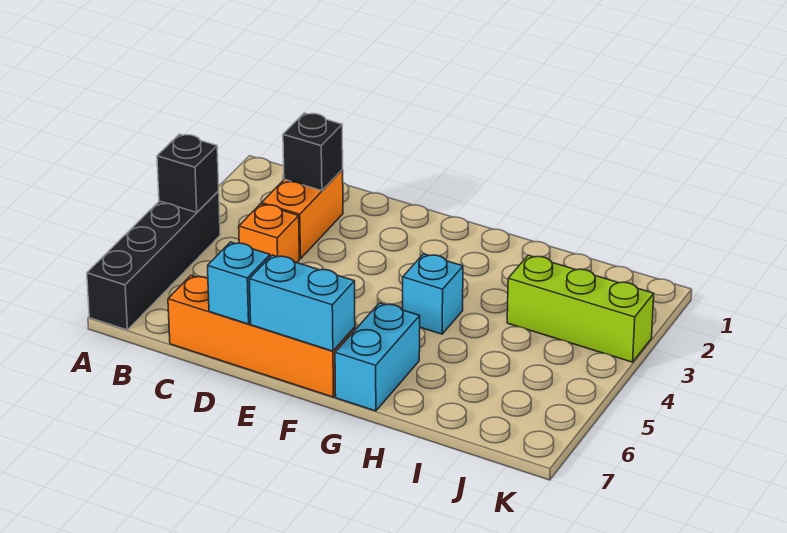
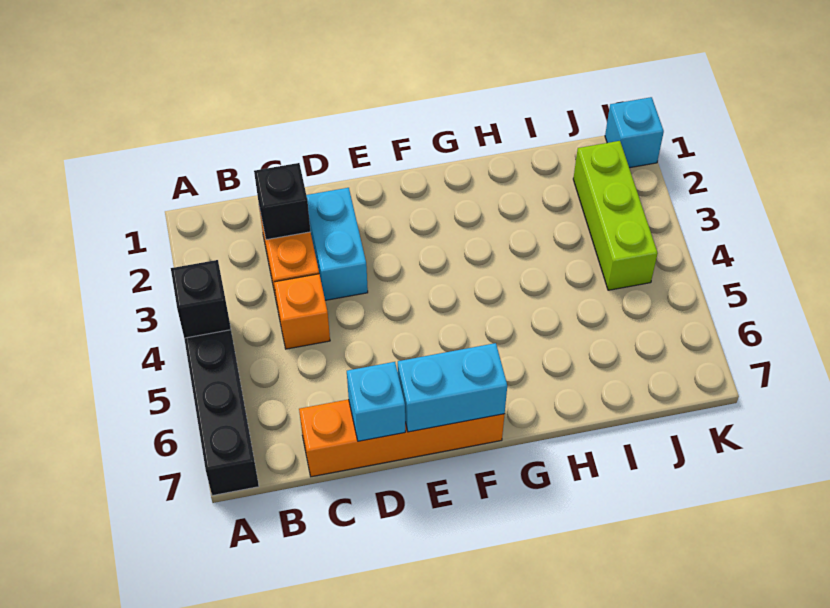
cyan 1x1 brick [403,254,463,334] -> cyan 1x1 brick moved to [605,97,664,168]
cyan 1x2 brick [335,303,420,411] -> cyan 1x2 brick moved to [306,188,368,300]
lime 1x3 brick [507,255,654,362] -> lime 1x3 brick turned to [573,141,658,290]

